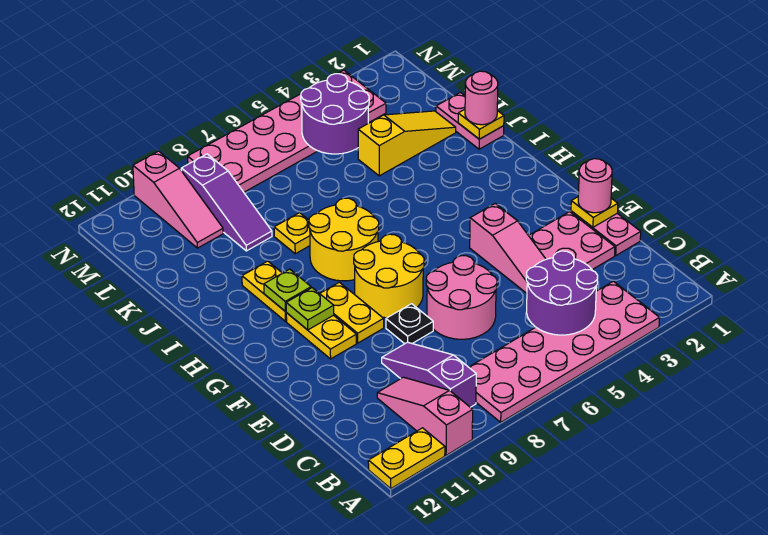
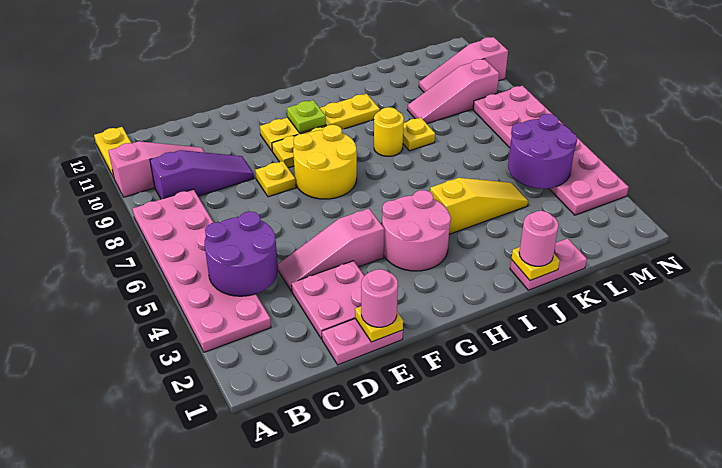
pink 2x2 round brick [426,256,497,339] -> pink 2x2 round brick moved to [382,190,451,271]
black 1x1 plate [386,304,433,344] -> yellow 1x1 plate [255,161,296,197]
yellow 2x2 round brick [309,198,379,281] -> yellow 1x1 round brick [374,107,404,156]
lime 1x1 plate [264,269,311,311] -> none
yellow 1x3 slope [358,111,456,176] -> yellow 1x3 slope turned to [430,178,528,234]
purple 1x3 slope [181,154,272,251] -> pink 1x3 slope [407,59,499,124]

